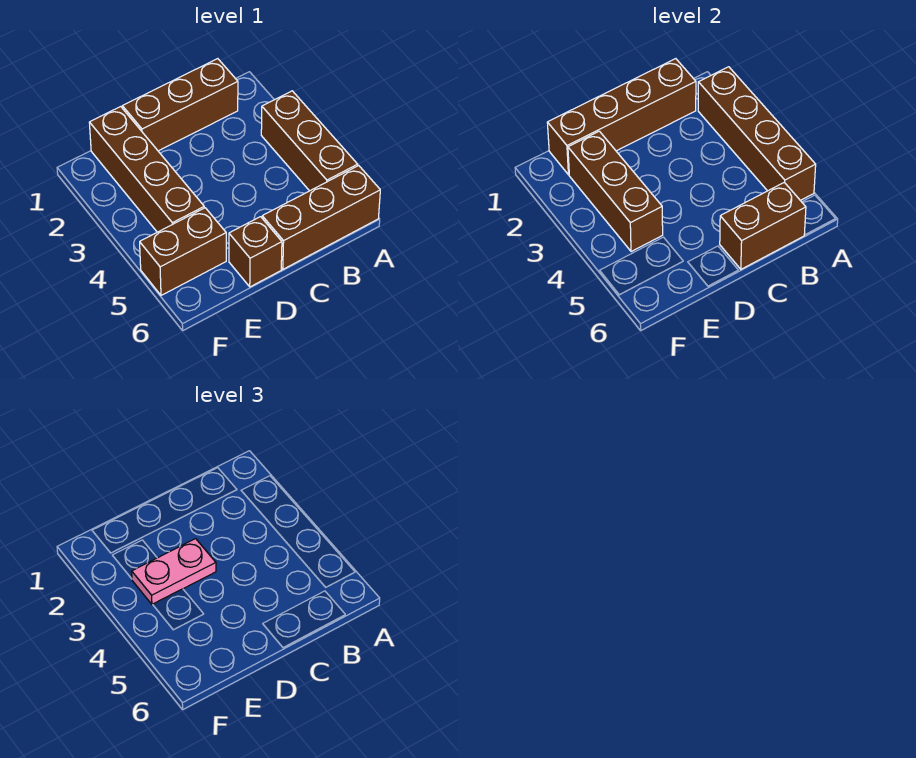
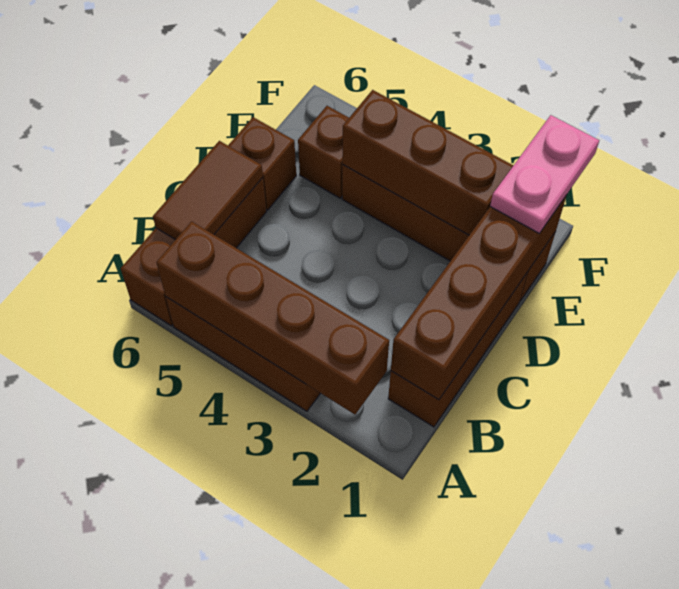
brown 1x2 brick [720,182,806,269] -> brown 1x2 tile [153,141,263,240]
pink 1x2 plate [132,539,216,605] -> pink 1x2 plate moved to [490,115,599,233]
brown 1x2 brick [140,208,226,295] -> brown 1x1 brick [298,106,349,198]

